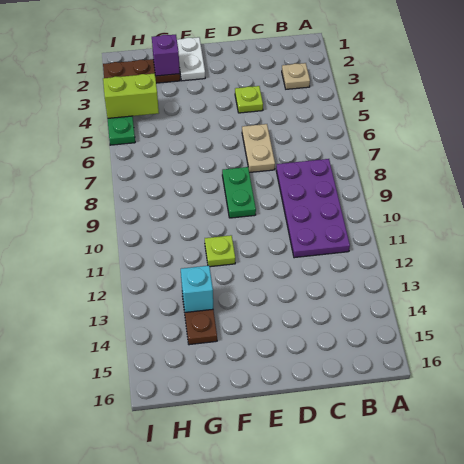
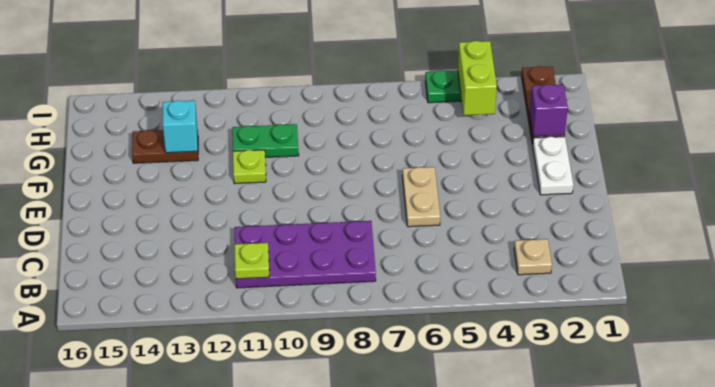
lime 1x1 plate [235,86,263,113] -> lime 1x1 plate moved to [234,243,269,279]
tan 1x2 plate [242,124,275,173] -> tan 1x2 plate turned to [402,167,440,227]
green 1x2 plate [222,167,256,218] -> green 1x2 plate moved to [232,124,299,157]
white 1x2 plate [177,37,205,81] -> white 1x2 plate turned to [532,137,573,195]

